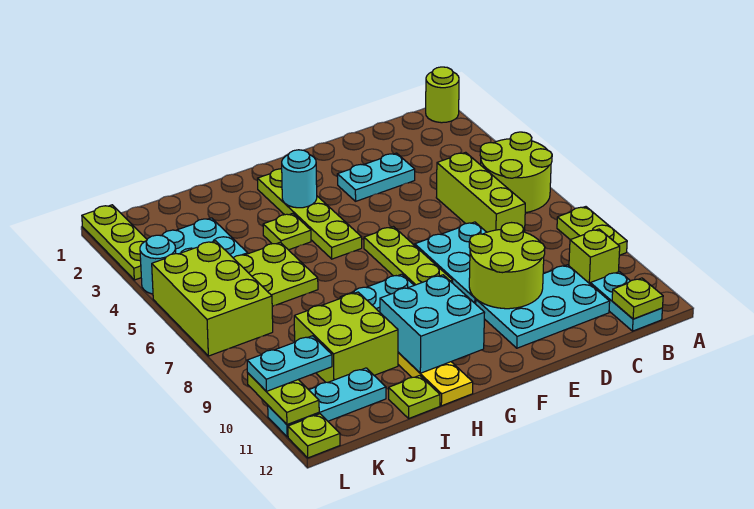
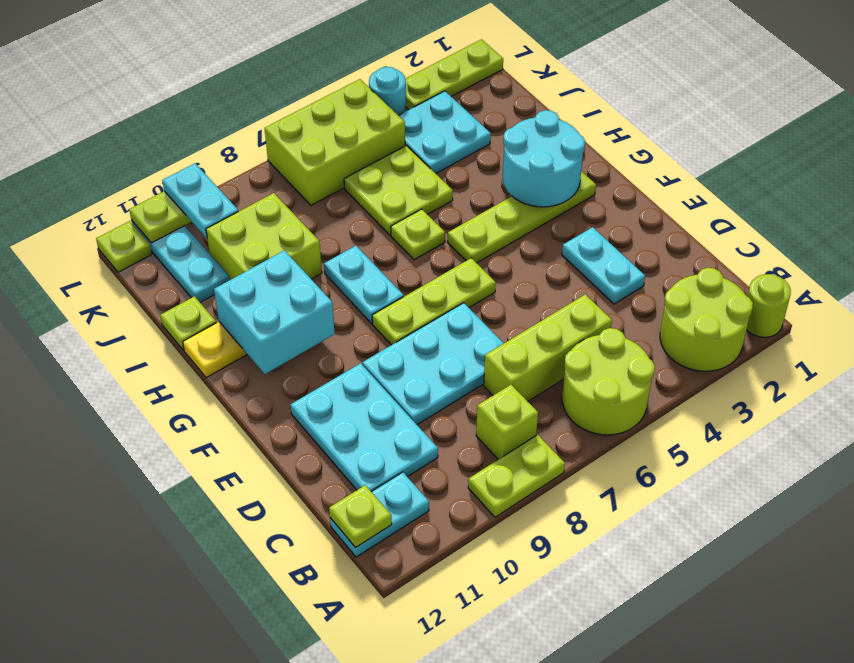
lime 1x1 brick [569,229,620,284] -> lime 1x1 brick moved to [476,385,538,459]
lime 2x2 round brick [469,223,545,309] -> lime 2x2 round brick moved to [660,268,753,371]
cyan 1x1 round brick [282,150,317,208] -> cyan 2x2 round brick [503,110,585,207]
lime 1x1 plate [263,213,311,250] -> lime 1x1 plate moved to [391,209,445,260]

